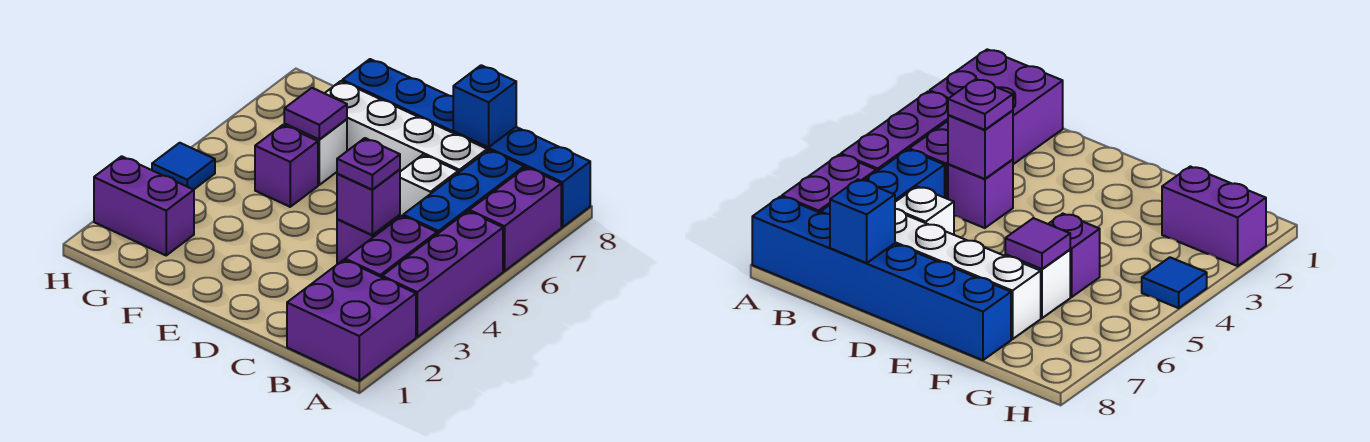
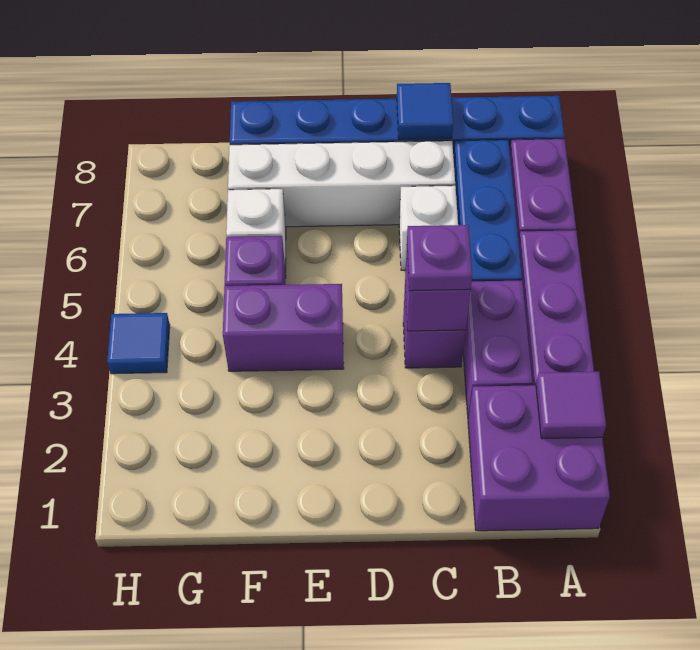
blue 1x1 brick [453,65,516,147] -> blue 1x1 tile [397,83,453,139]
purple 1x1 tile [284,88,347,140] -> purple 1x1 tile moved to [536,372,606,439]
purple 1x2 brick [94,156,194,255] -> purple 1x2 brick moved to [223,284,344,371]

